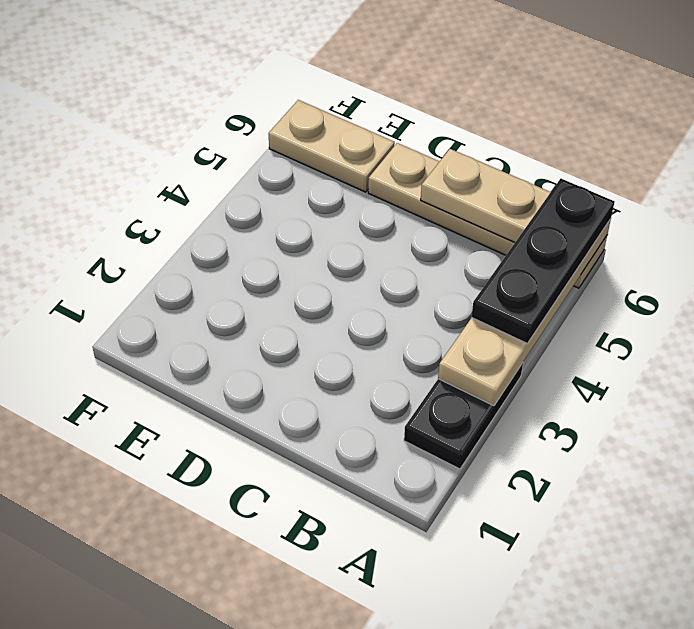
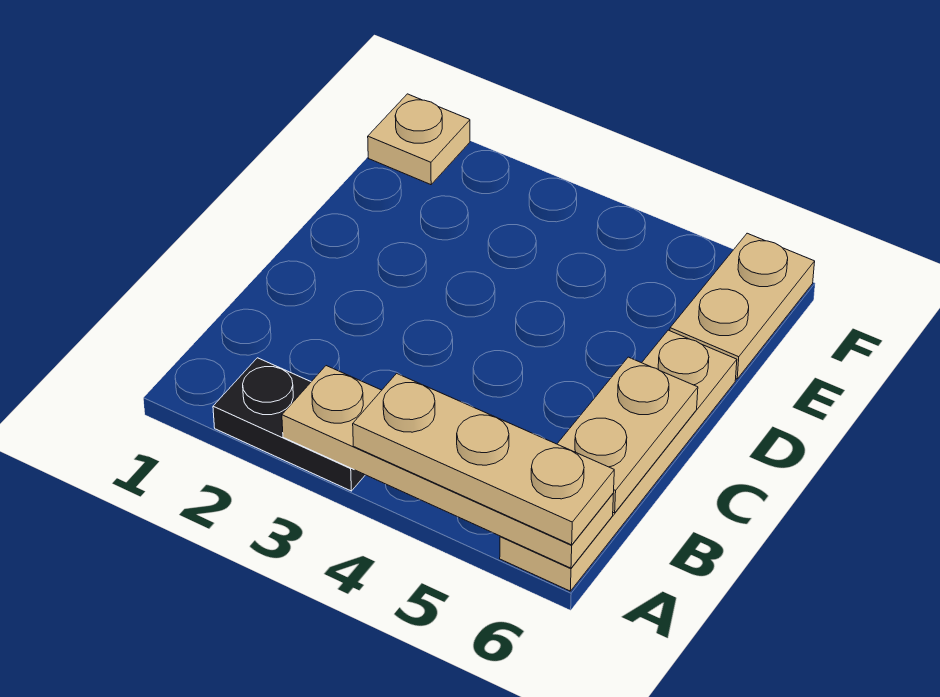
black 1x3 plate [472,179,615,343] -> tan 1x3 plate [353,373,614,545]
none -> tan 1x1 plate [368,94,470,185]

